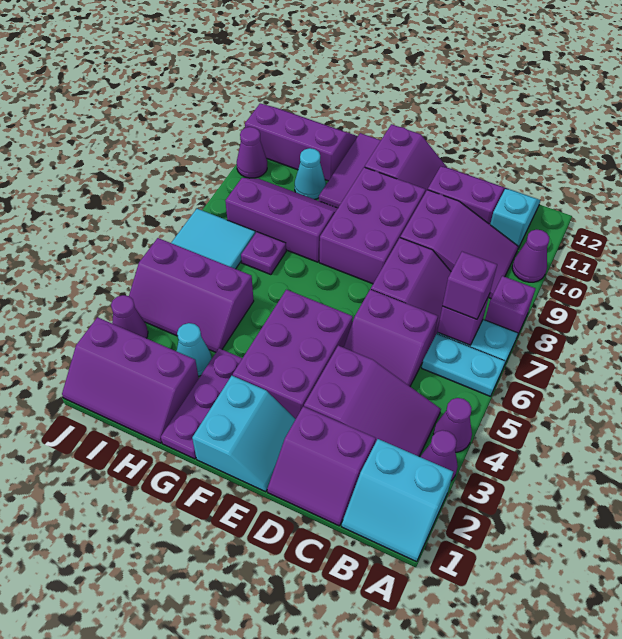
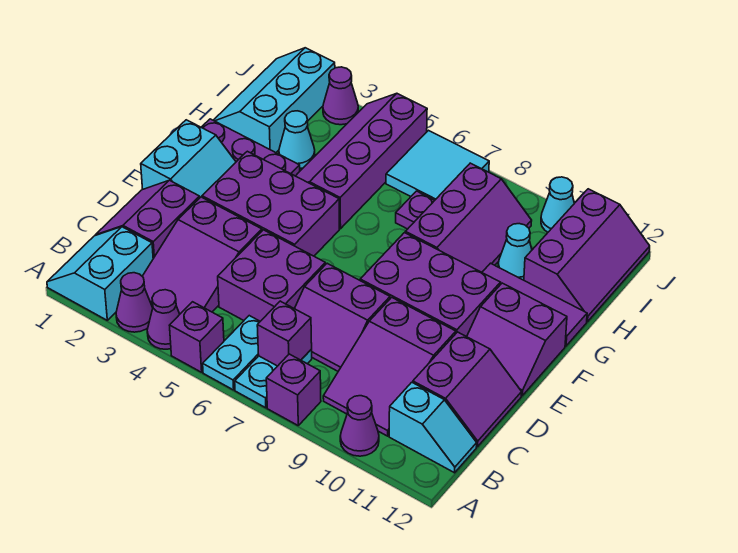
purple 1x1 brick [443,252,497,319] -> purple 1x1 brick moved to [169,302,224,372]
purple 2x2 slope [344,289,438,386] -> purple 2x2 brick [218,230,325,321]
cyan 2x2 slope [192,376,296,492] -> cyan 2x2 slope turned to [141,120,236,197]
purple 2x3 slope [62,317,199,443] -> cyan 2x3 slope [213,48,335,153]
purple 2x3 slope [129,238,254,352] -> purple 2x4 slope [296,94,427,229]
purple 1x1 cone [237,127,267,178] -> cyan 1x1 cone [541,177,574,232]

